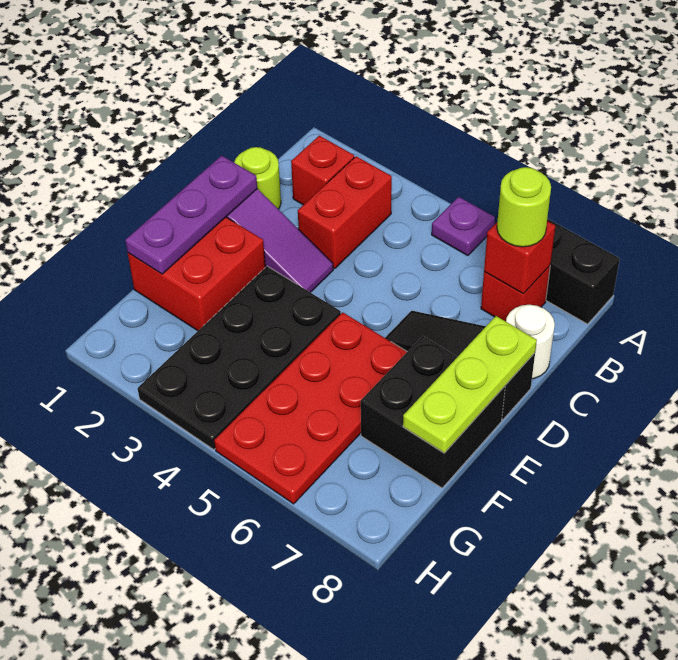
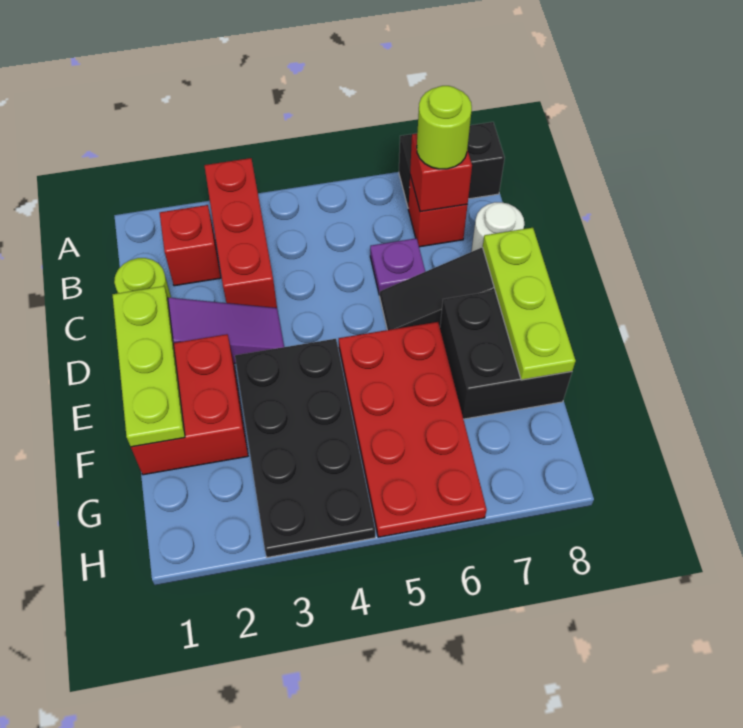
purple 1x1 plate [432,197,495,256] -> purple 1x1 plate moved to [370,238,425,295]
red 1x2 brick [298,156,392,269] -> red 1x3 brick [204,158,277,308]
purple 1x3 plate [125,155,257,274] -> lime 1x3 plate [112,286,185,447]

